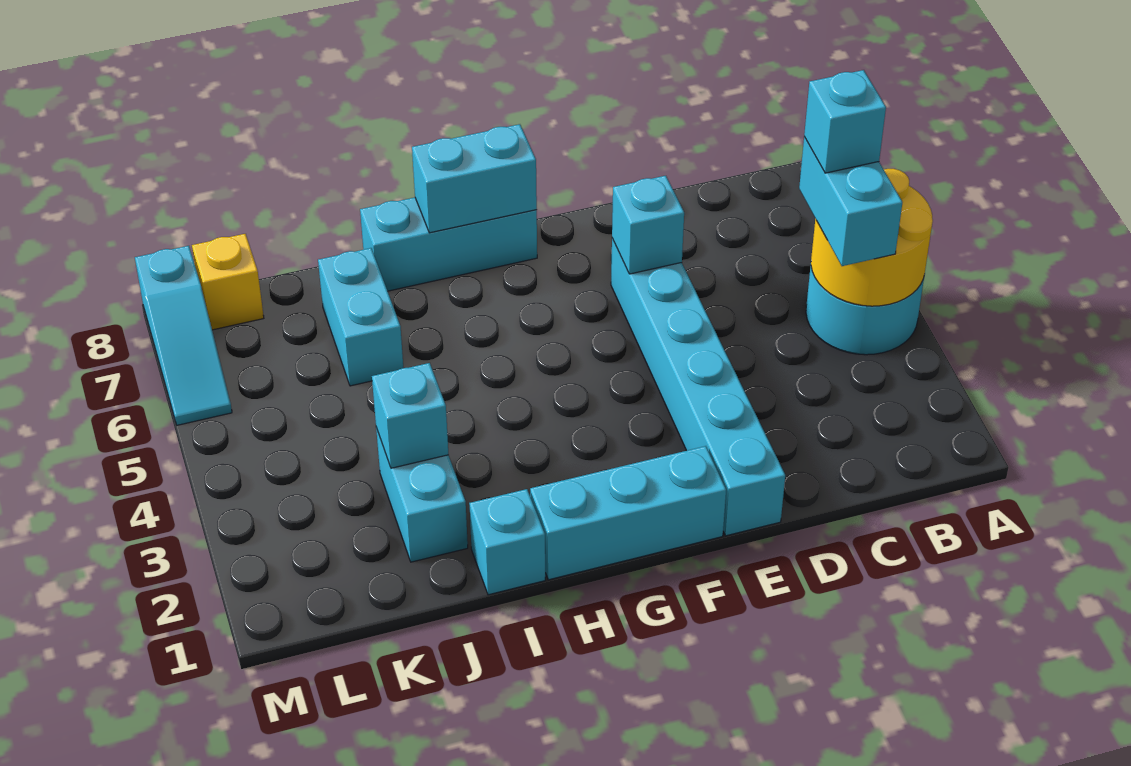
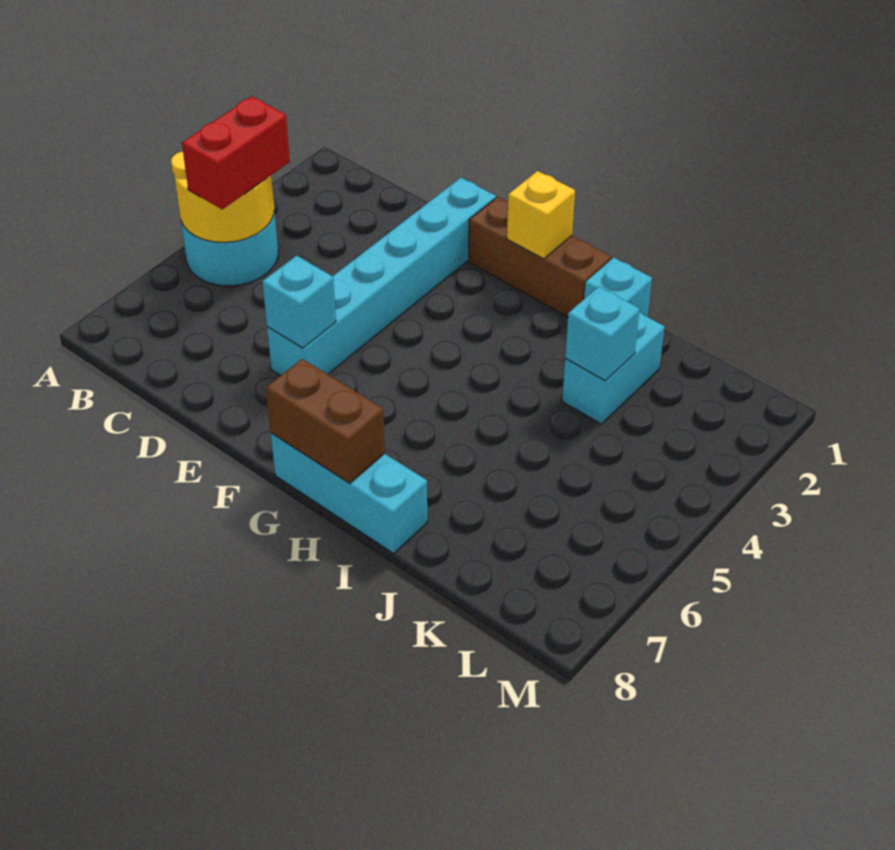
cyan 1x2 brick [799,137,902,266] -> red 1x2 brick [182,96,290,209]
cyan 1x1 brick [804,70,886,173] -> none
cyan 1x3 brick [530,446,726,580] -> brown 1x3 brick [469,197,612,317]
cyan 1x2 brick [412,124,537,233] -> brown 1x2 brick [266,359,385,483]
cyan 1x2 brick [318,248,403,386] -> none
yellow 1x1 brick [192,234,264,330] -> yellow 1x1 brick moved to [507,171,575,259]
cyan 1x3 slope [135,246,232,425] -> none

